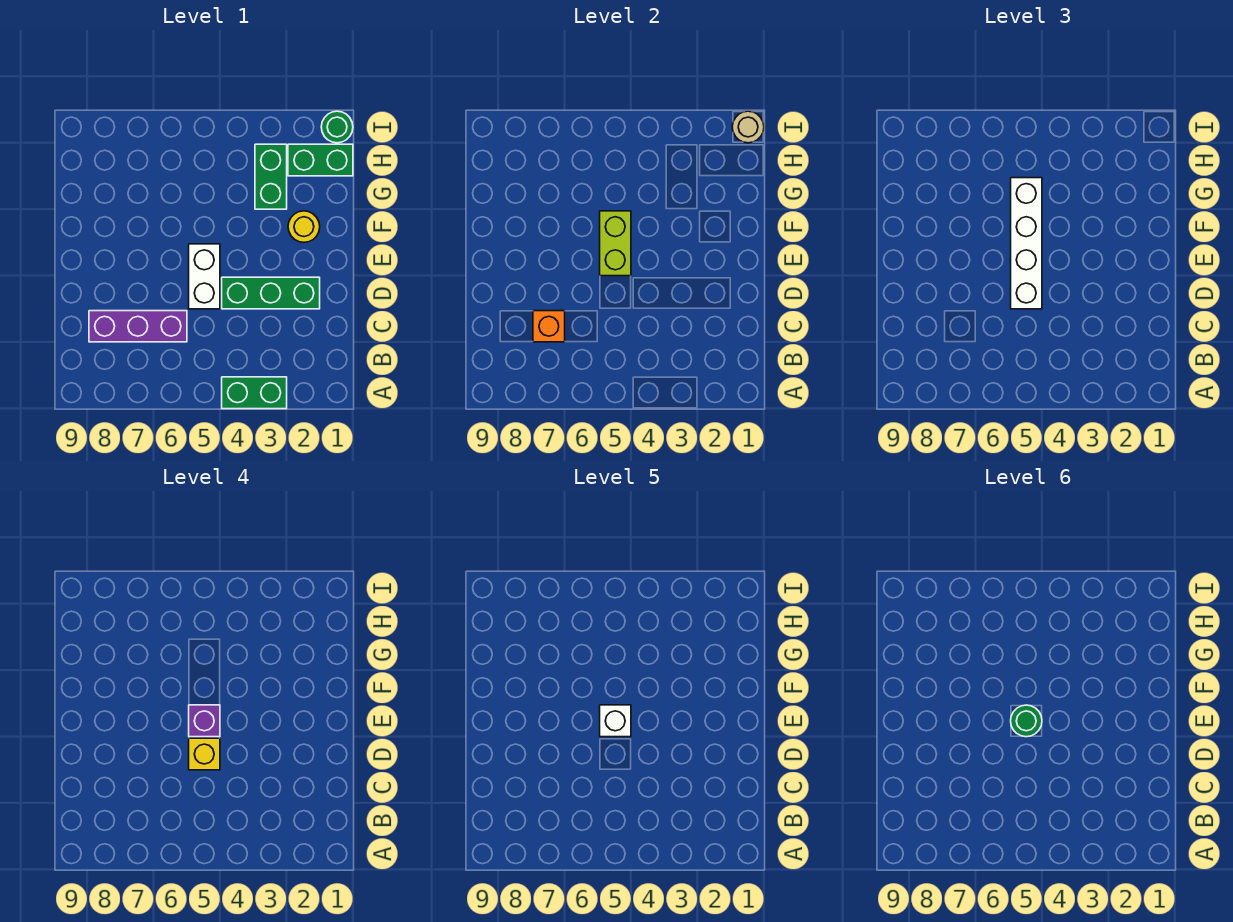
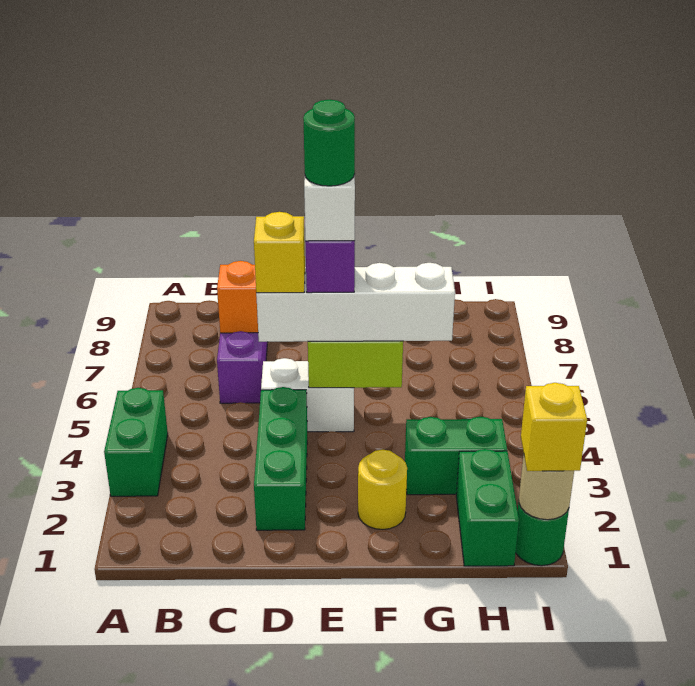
none -> yellow 1x1 brick [521,383,587,471]

